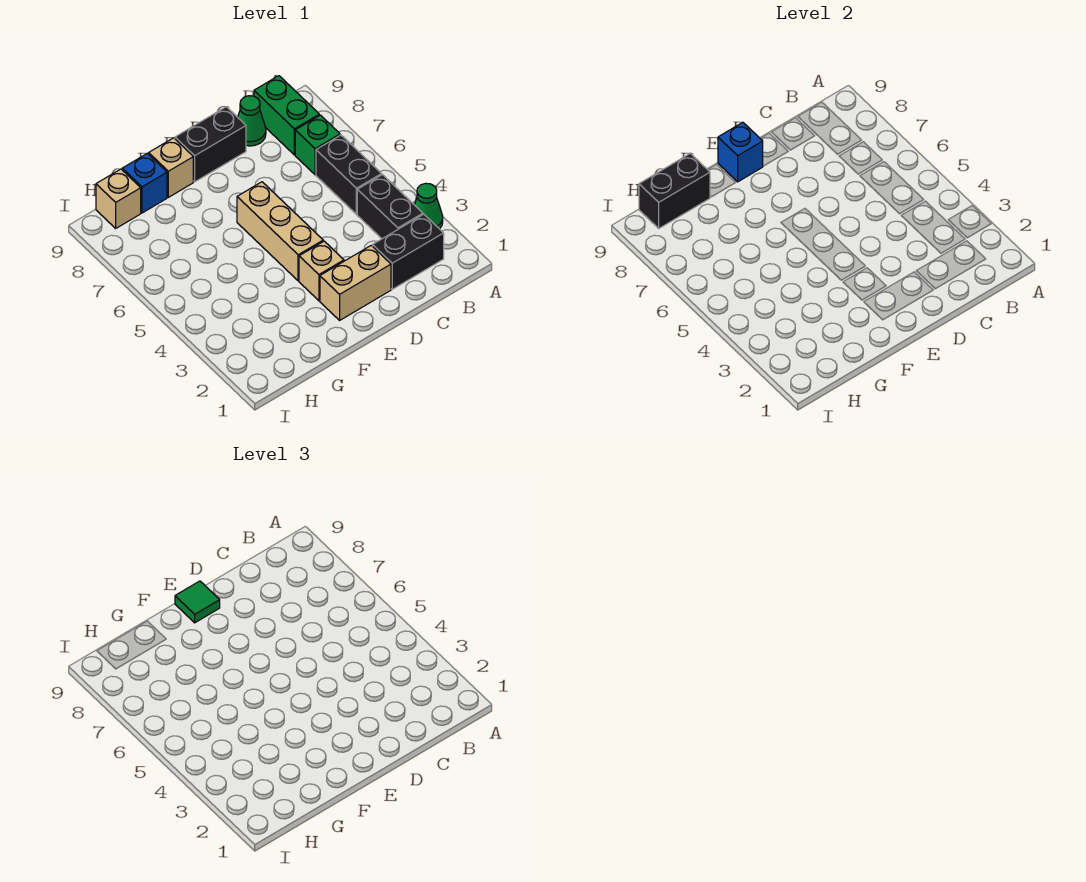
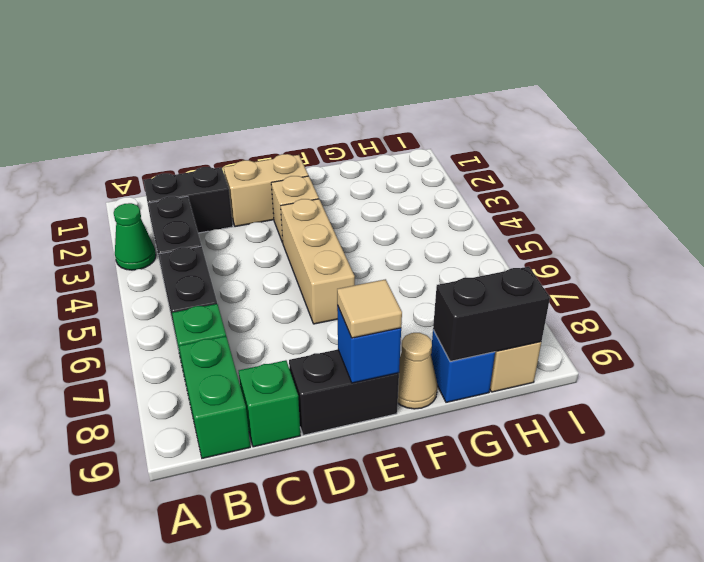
green 1x1 cone [238,96,266,146] -> green 1x1 brick [239,360,301,447]
green 1x1 tile [175,581,220,623] -> tan 1x1 tile [337,279,402,338]
tan 1x1 brick [149,138,193,197] -> tan 1x1 cone [398,333,438,409]

